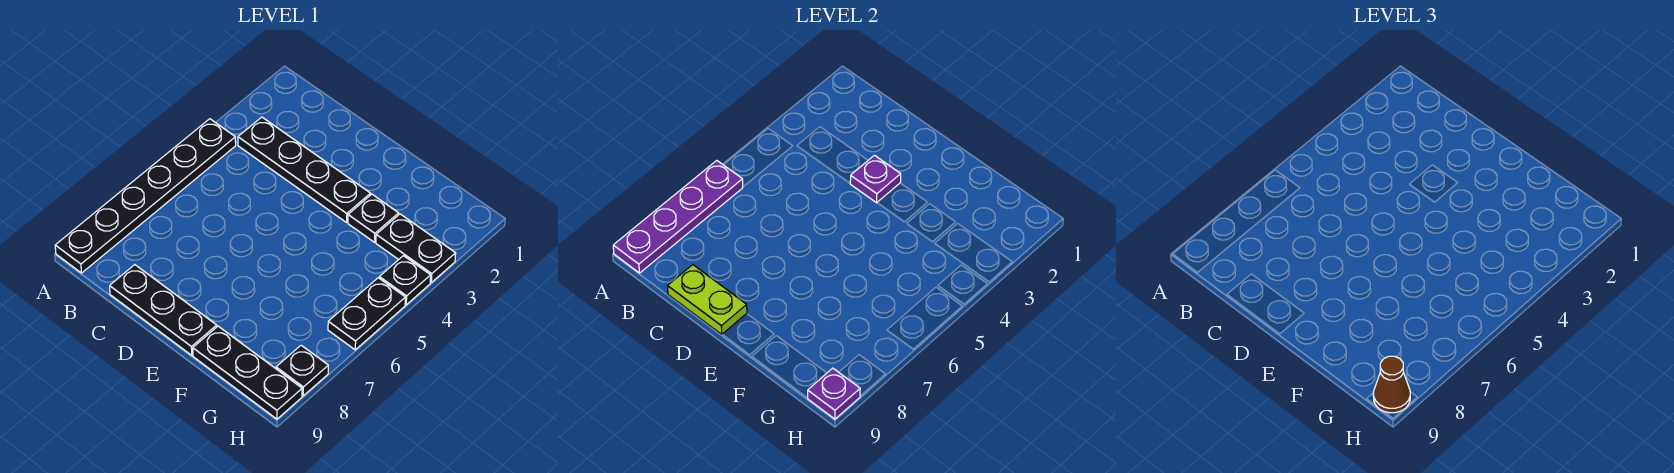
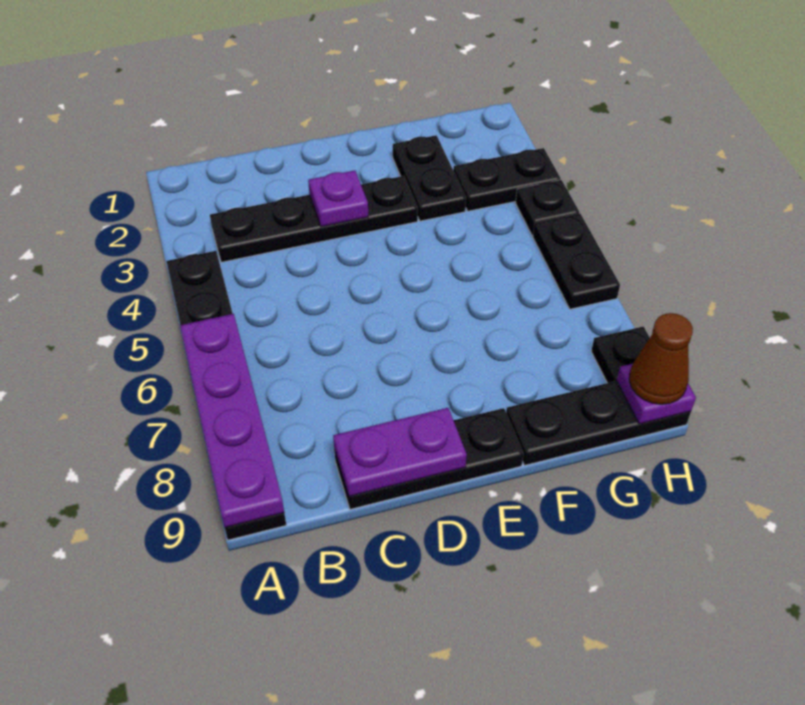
lime 1x2 plate [668,265,747,334] -> purple 1x2 plate [333,408,467,496]
black 1x1 plate [348,194,399,242] -> black 1x2 plate [393,135,466,221]

